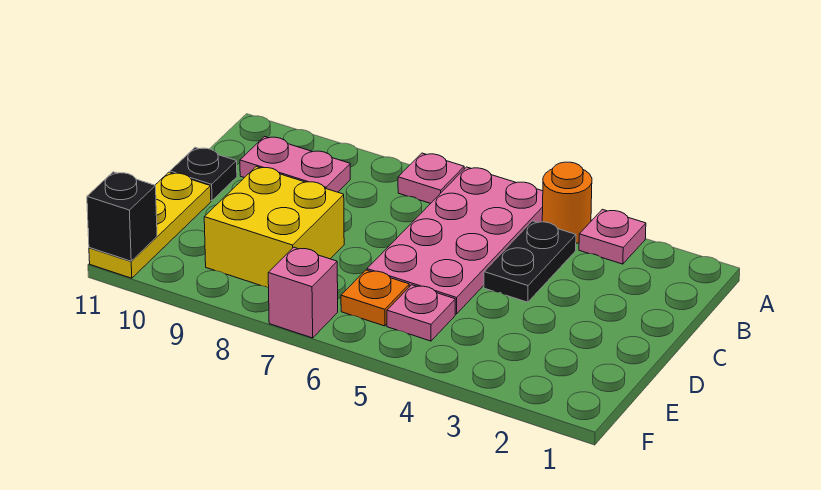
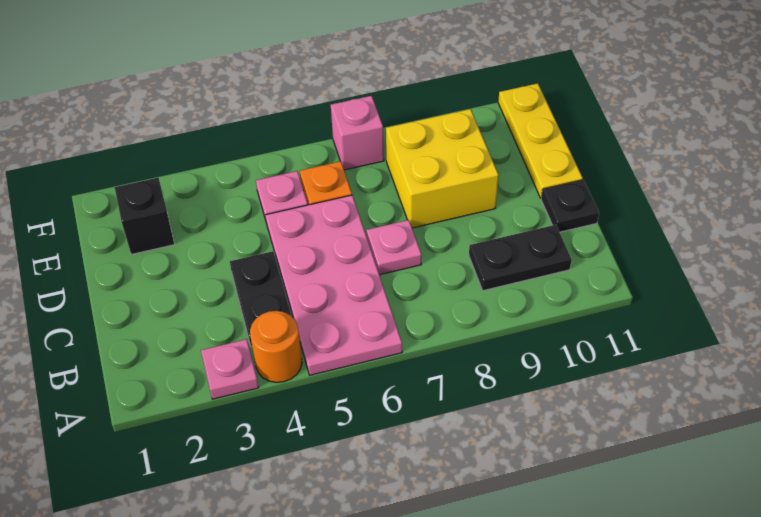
pink 1x1 plate [398,153,464,203] -> pink 1x1 plate moved to [366,220,422,275]
pink 1x2 plate [240,137,350,192] -> black 1x2 plate [469,225,572,291]
black 1x1 brick [87,172,157,261] -> black 1x1 brick moved to [115,178,174,254]

